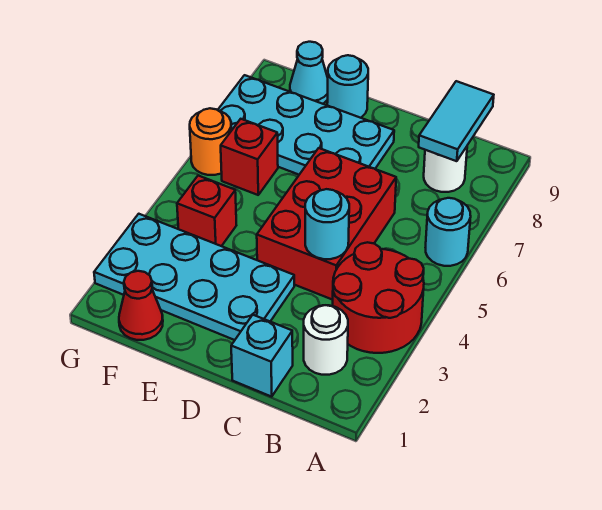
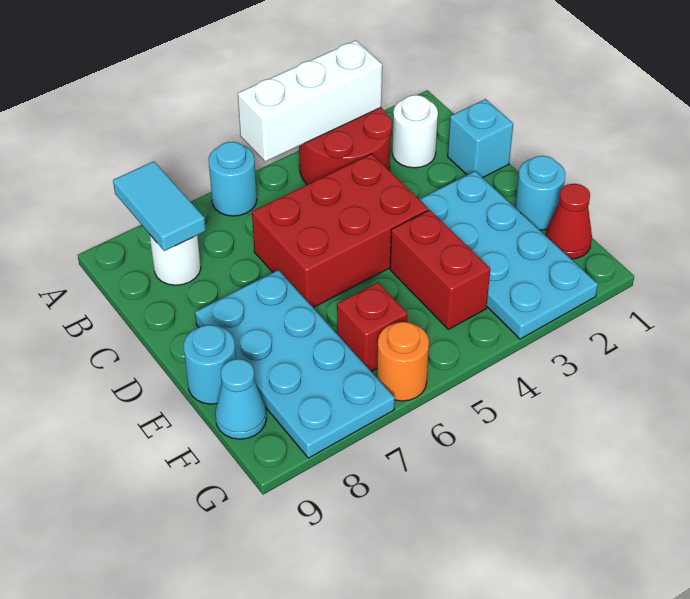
none -> white 1x3 brick [238,40,382,162]
cyan 1x2 tile [419,81,494,161] -> cyan 1x2 tile turned to [113,161,206,251]
cyan 1x1 round brick [305,189,349,259] -> cyan 1x1 round brick moved to [515,156,566,230]
red 1x1 brick [177,176,236,246] -> red 1x2 brick [390,210,490,329]

